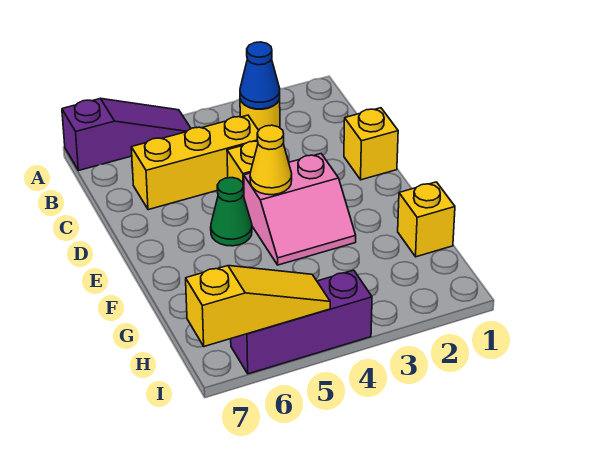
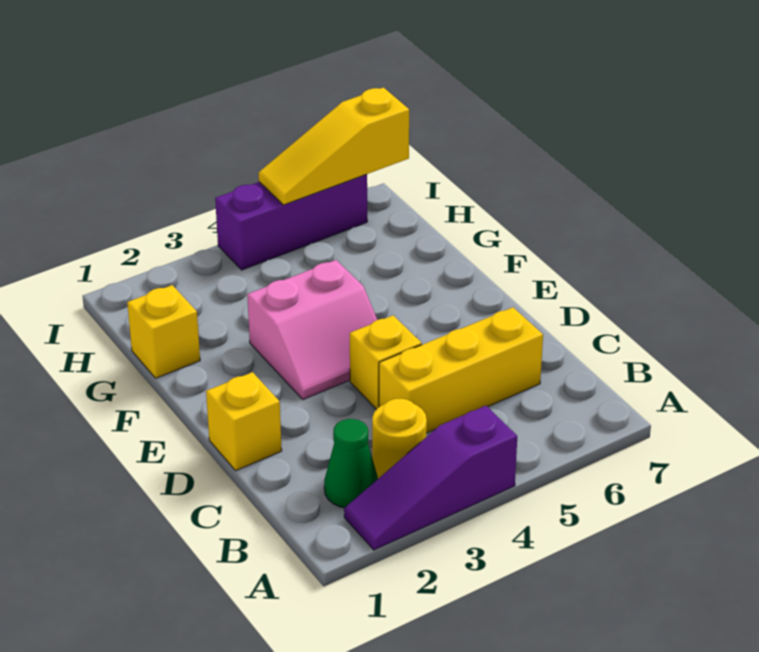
purple 1x3 slope [62,99,191,171] -> purple 1x3 slope moved to [344,406,517,550]
blue 1x1 cone [240,42,280,109] -> none
pink 2x2 slope [244,154,356,265] -> pink 2x2 slope turned to [247,260,377,399]
yellow 1x1 cone [250,125,292,195] -> none
green 1x1 cone [211,178,252,246] -> green 1x1 cone moved to [324,419,378,508]

